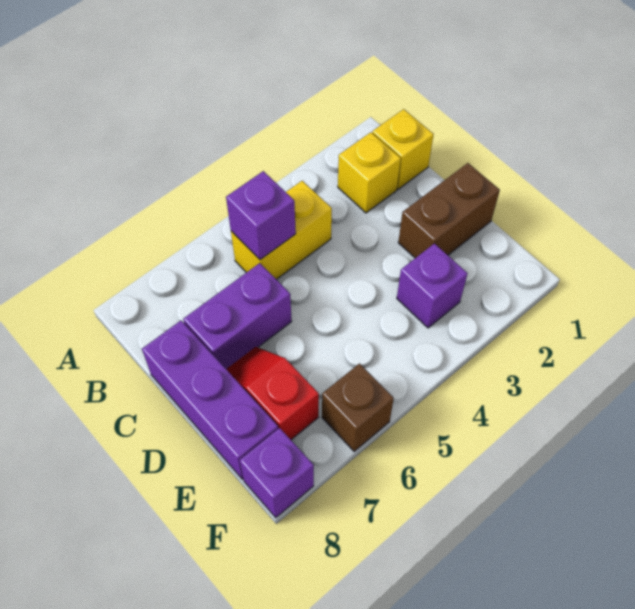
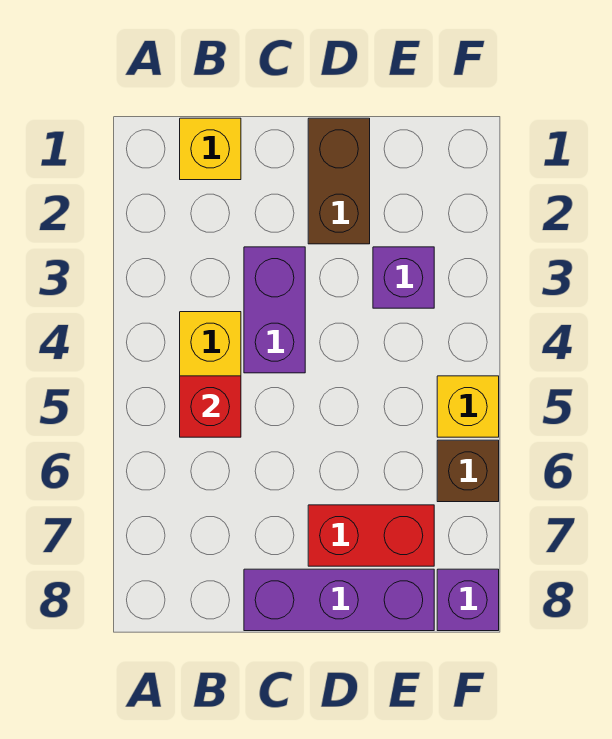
yellow 1x1 brick [338,132,401,213] -> yellow 1x1 brick moved to [437,376,499,437]
purple 1x1 brick [226,171,296,260] -> red 1x1 brick [180,376,241,437]
purple 1x2 brick [183,263,292,369] -> purple 1x2 brick moved to [244,247,305,373]
red 1x2 slope [226,347,319,440] -> red 1x2 brick [308,505,434,566]

